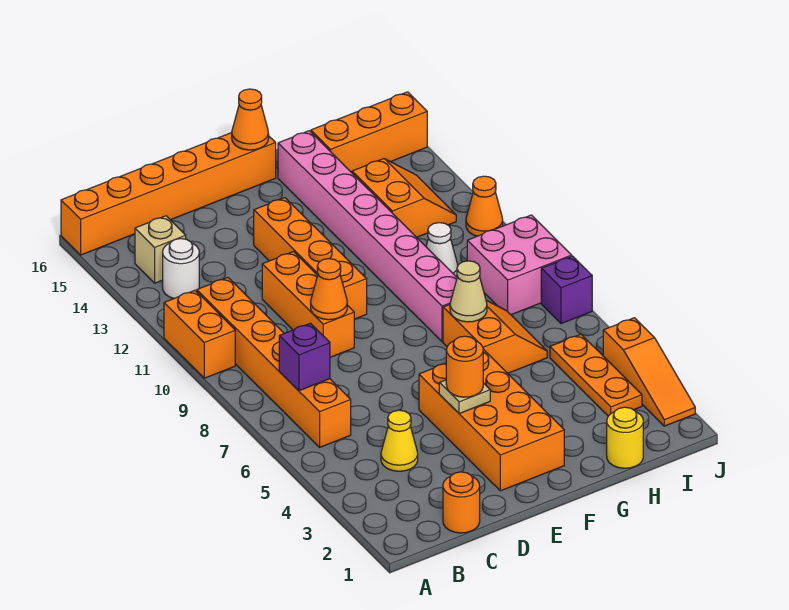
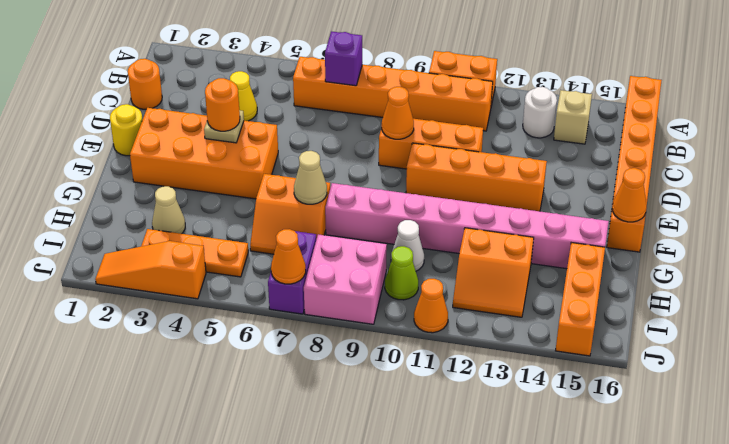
yellow 1x1 round brick [607,407,643,468] -> yellow 1x1 round brick moved to [110,104,143,156]
none -> tan 1x1 cone [152,186,185,234]
none -> lime 1x1 cone [385,246,418,300]
purple 1x1 brick [541,256,592,324] -> purple 1x2 brick [268,231,316,314]
none -> orange 1x1 cone [271,229,306,284]

